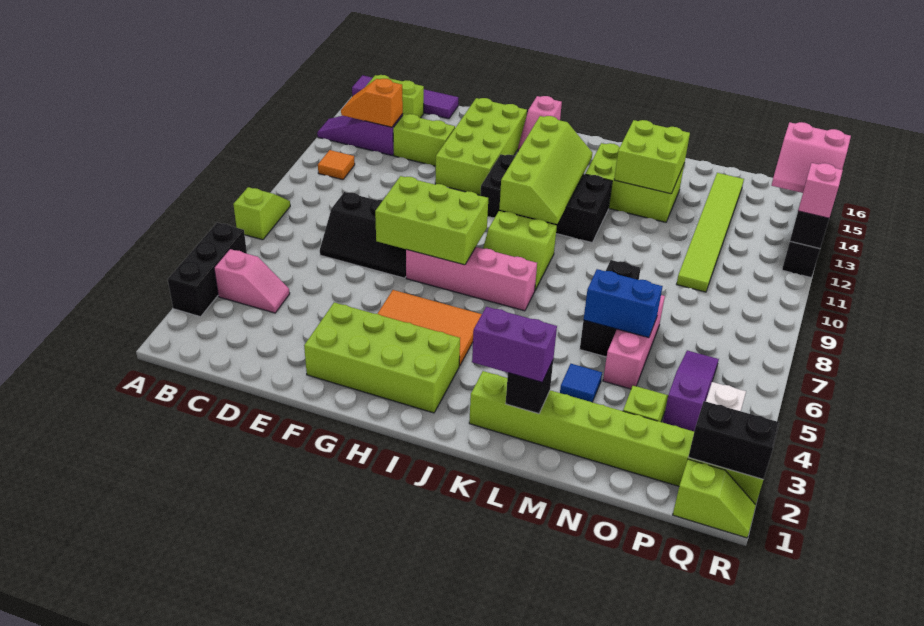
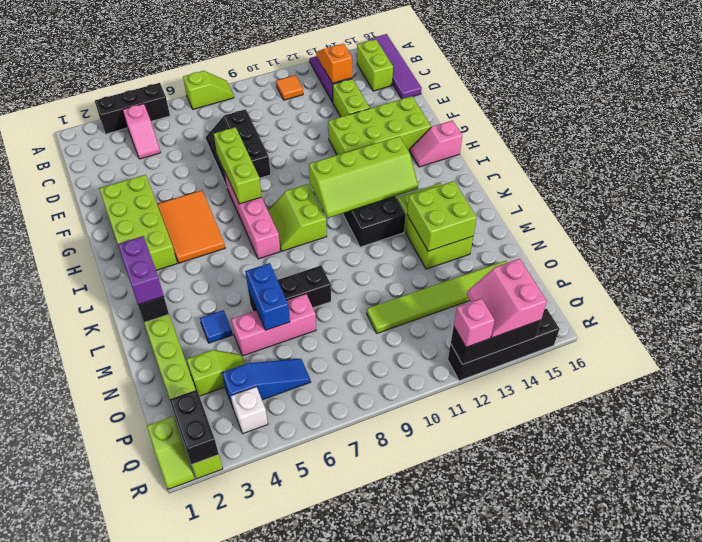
lime 2x3 brick [375,176,488,265] -> lime 1x3 brick [214,127,262,204]
purple 1x3 slope [663,350,719,431] -> blue 1x3 slope [222,359,311,407]

